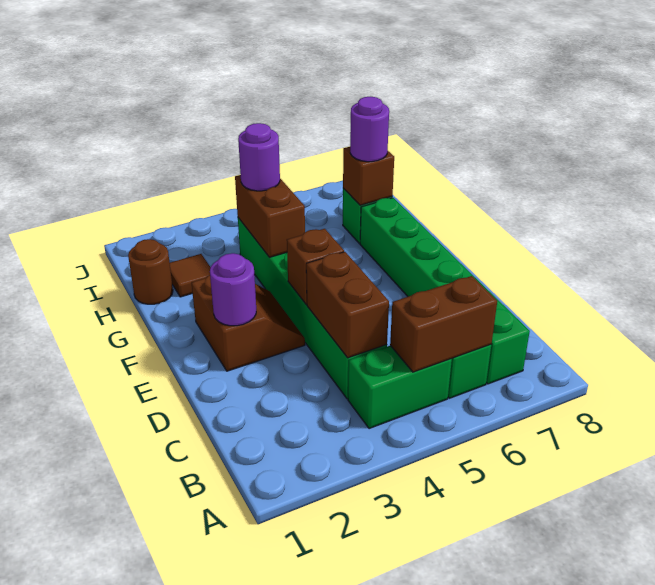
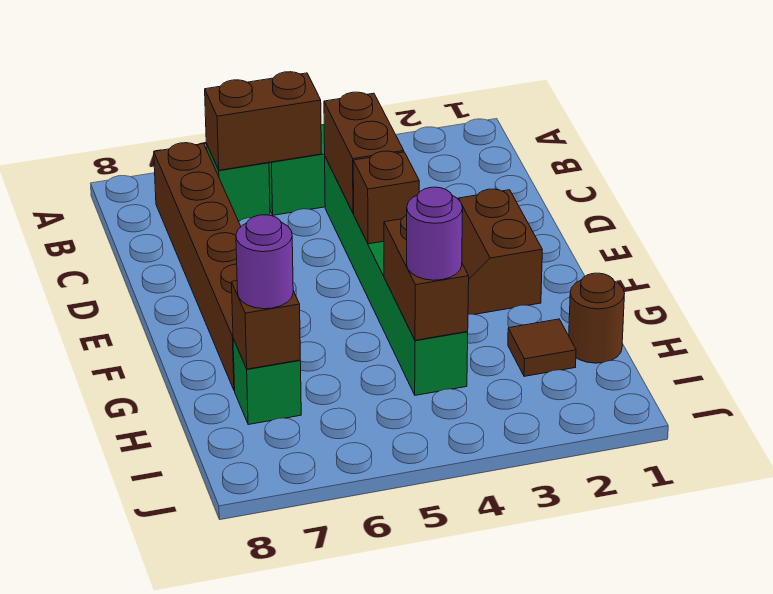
green 1x6 brick [360,198,530,384] -> brown 1x6 brick [154,143,241,391]
purple 1x1 round brick [210,253,256,326] -> none

